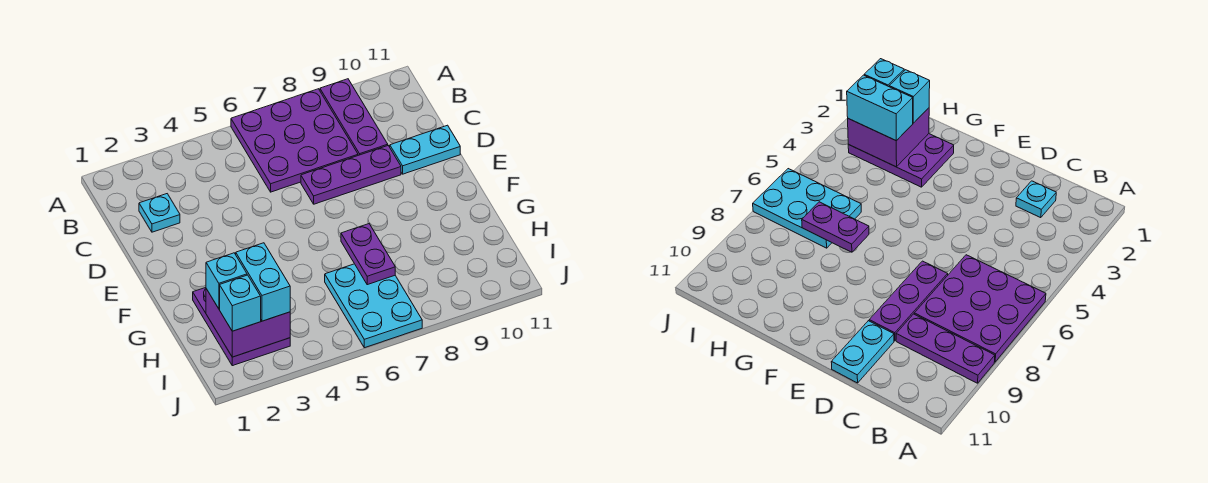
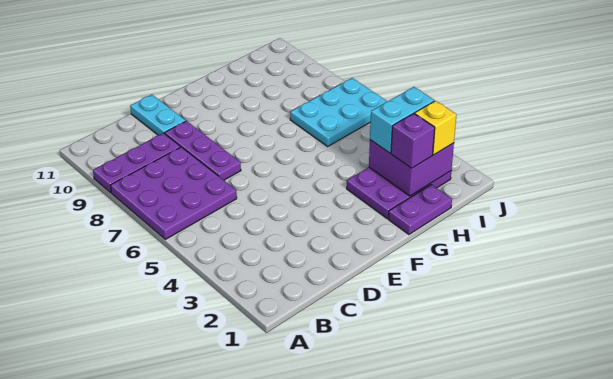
cyan 1x1 plate [139,194,180,232] -> none
purple 1x2 plate [341,224,395,285] -> purple 1x2 plate moved to [388,185,452,234]
cyan 1x1 brick [206,253,247,309] -> purple 1x1 brick [391,113,435,168]
cyan 1x1 brick [220,275,261,331] -> yellow 1x1 brick [415,101,456,155]

